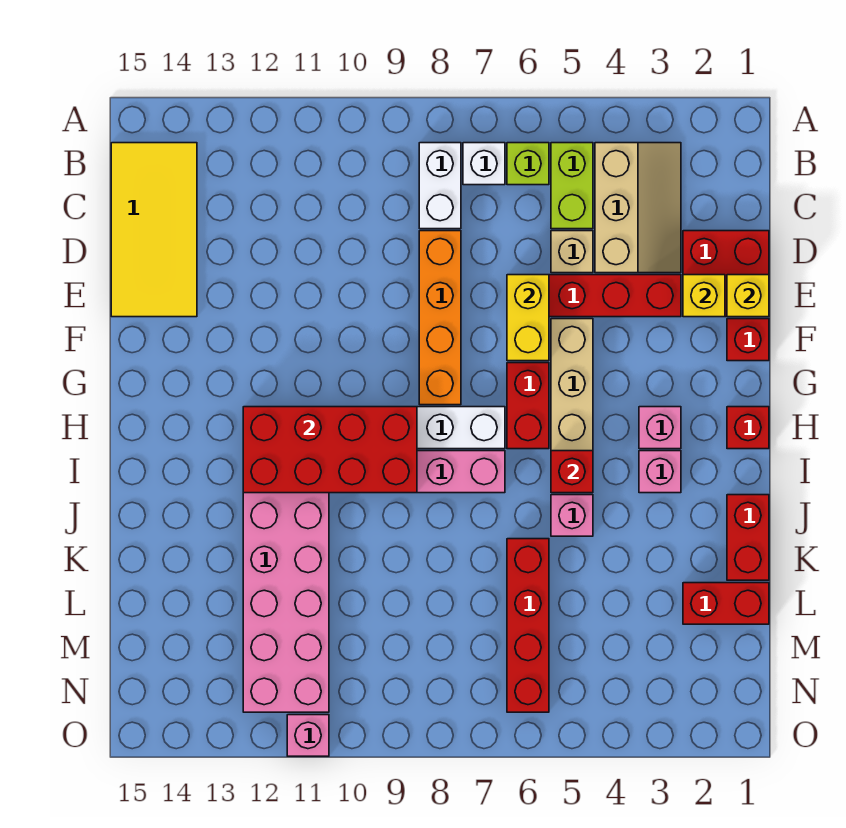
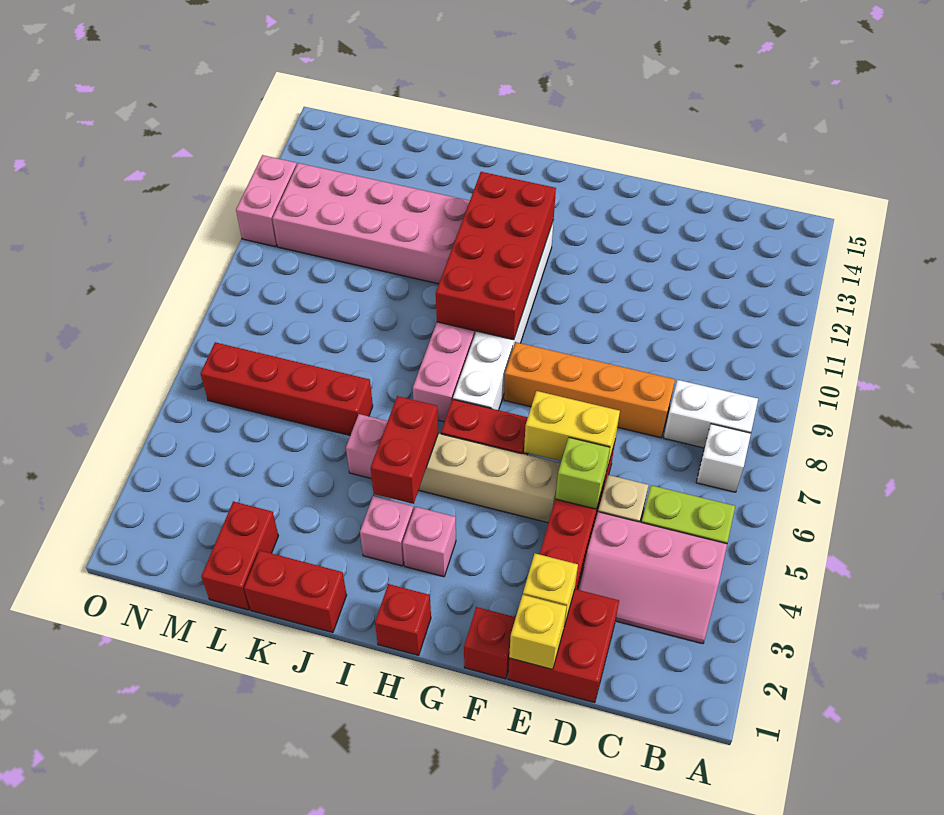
tan 2x3 slope [595,143,681,273] -> pink 2x3 slope [579,512,727,644]
lime 1x1 brick [507,143,549,185] -> lime 1x1 brick moved to [555,437,610,509]
yellow 2x4 tile [111,143,197,317] -> none
red 1x1 brick [551,451,593,493] -> red 1x2 brick [371,396,438,504]
pink 1x1 brick [287,715,329,756] -> pink 1x2 brick [236,155,297,247]

